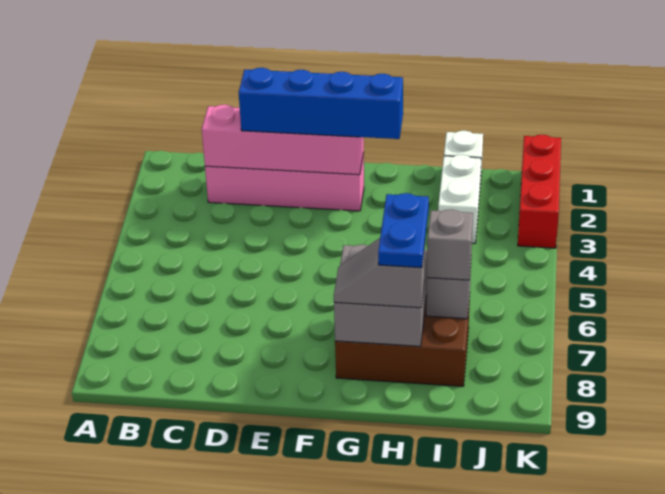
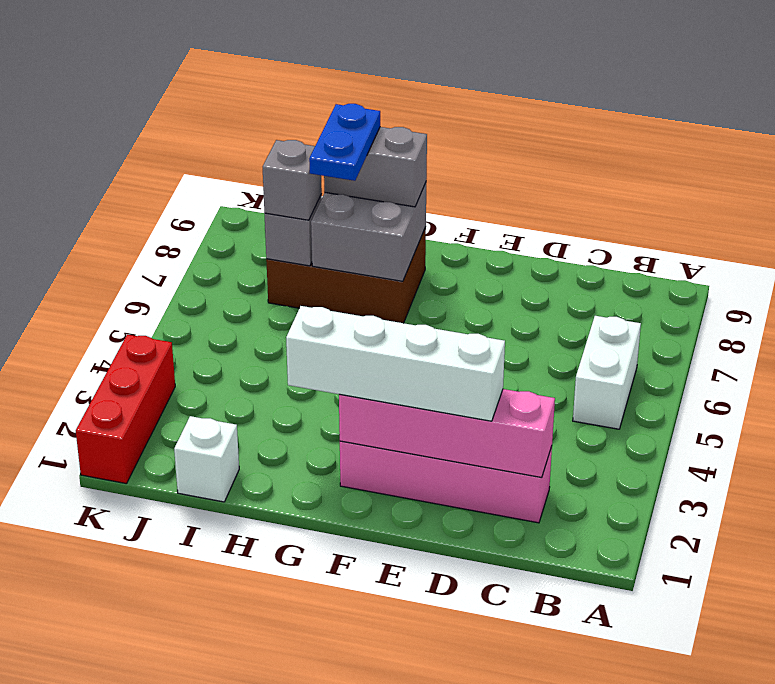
blue 1x4 brick [239,68,403,139] -> white 1x4 brick [286,306,505,421]
grey 1x2 slope [334,238,425,308] -> grey 1x2 brick [324,127,427,207]
white 1x2 brick [438,155,481,243] -> white 1x2 brick moved to [573,316,641,429]

